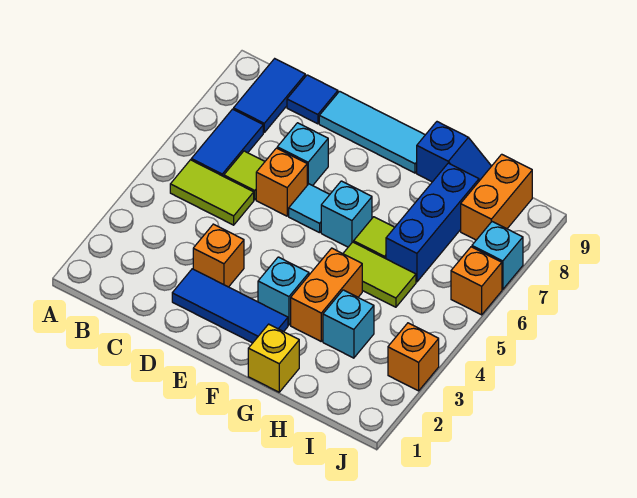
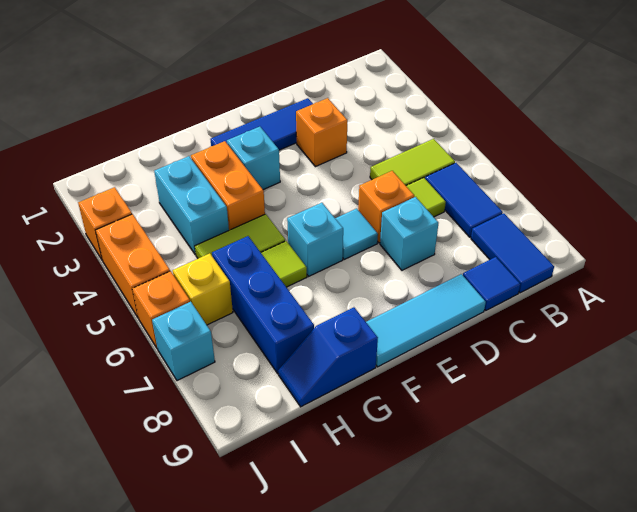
yellow 1x1 brick [248,324,299,392] -> yellow 1x1 brick moved to [173,253,233,325]
cyan 1x1 brick [323,290,374,358] -> cyan 1x2 brick [154,156,229,255]
orange 1x2 brick [461,154,532,240] -> orange 1x2 brick moved to [96,214,170,317]

